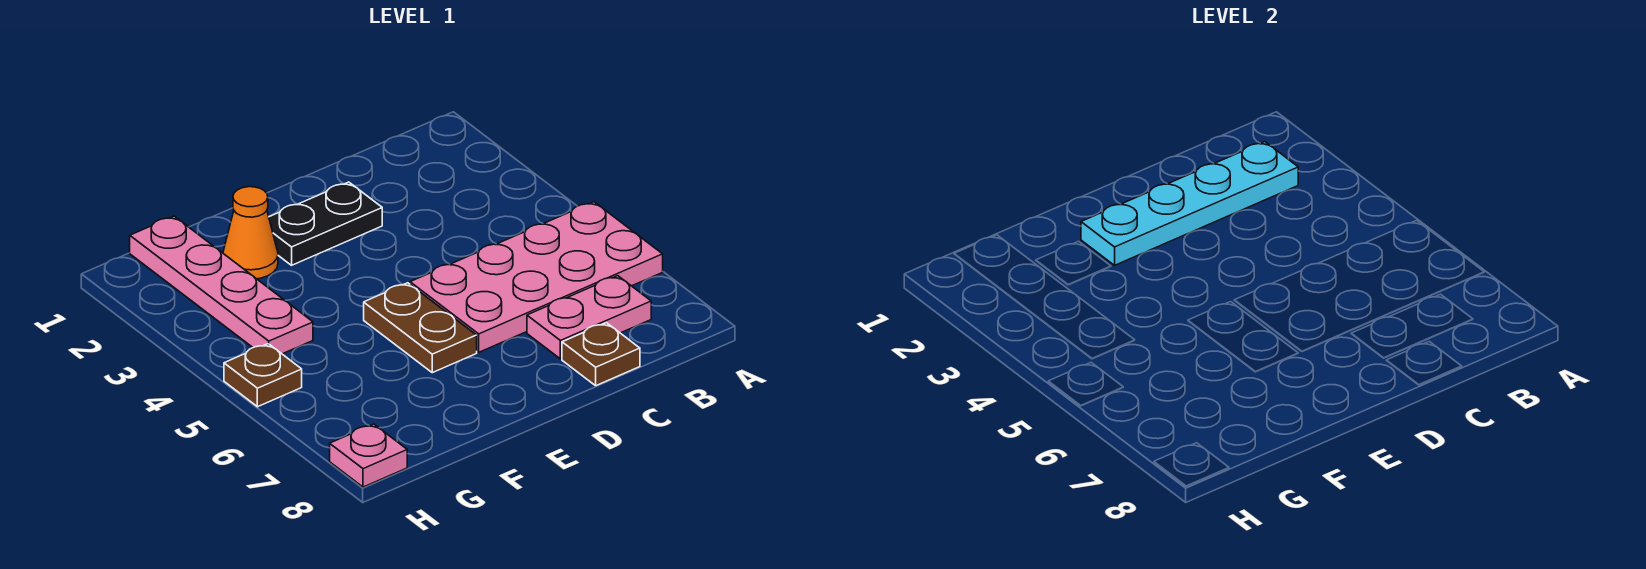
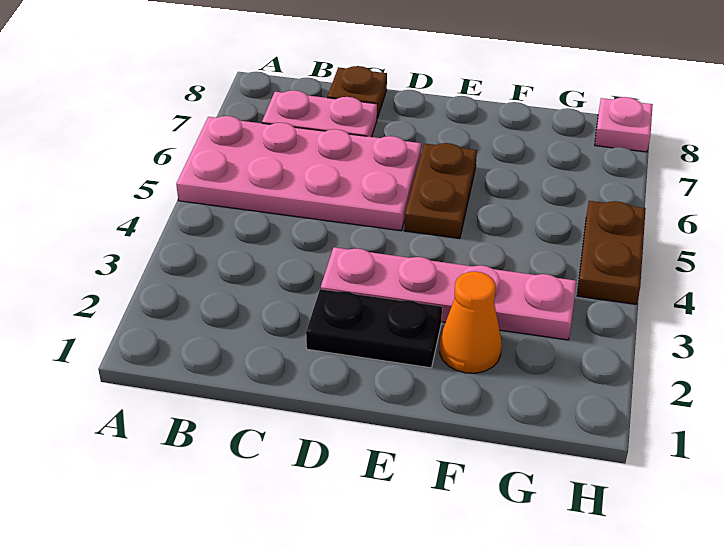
cyan 1x4 plate [1081,142,1298,265] -> none
pink 1x4 plate [130,216,313,354] -> pink 1x4 plate turned to [321,247,576,340]
brown 1x1 plate [224,344,302,407] -> brown 1x2 plate [577,201,646,304]

